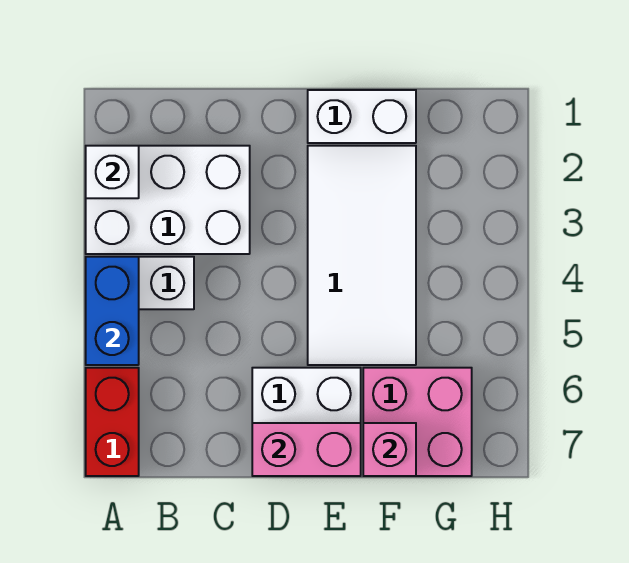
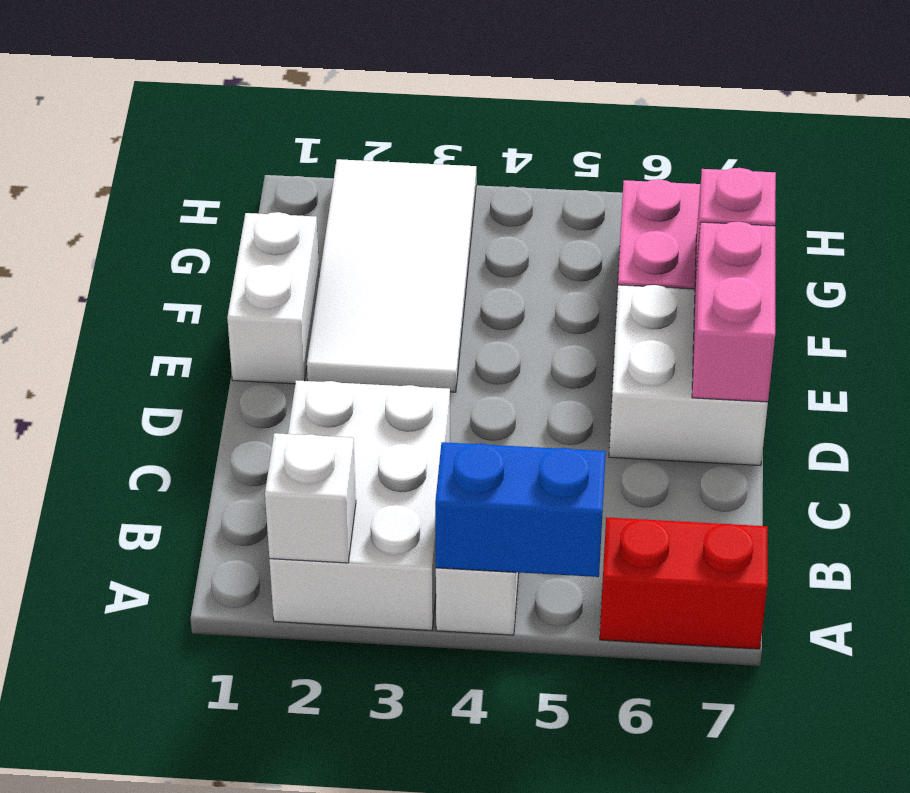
white 2x4 tile [308,146,416,365] -> white 2x4 tile turned to [307,159,476,392]

